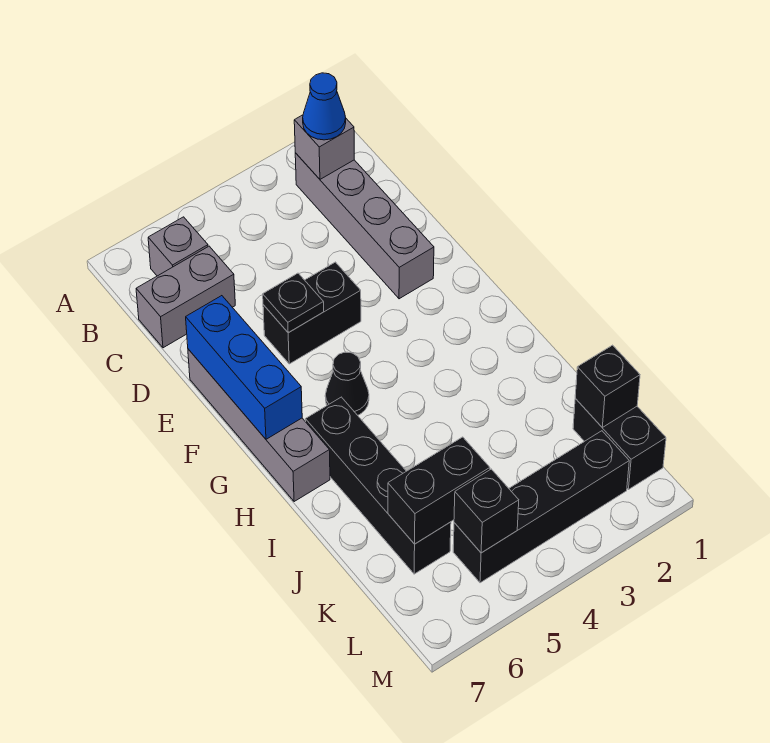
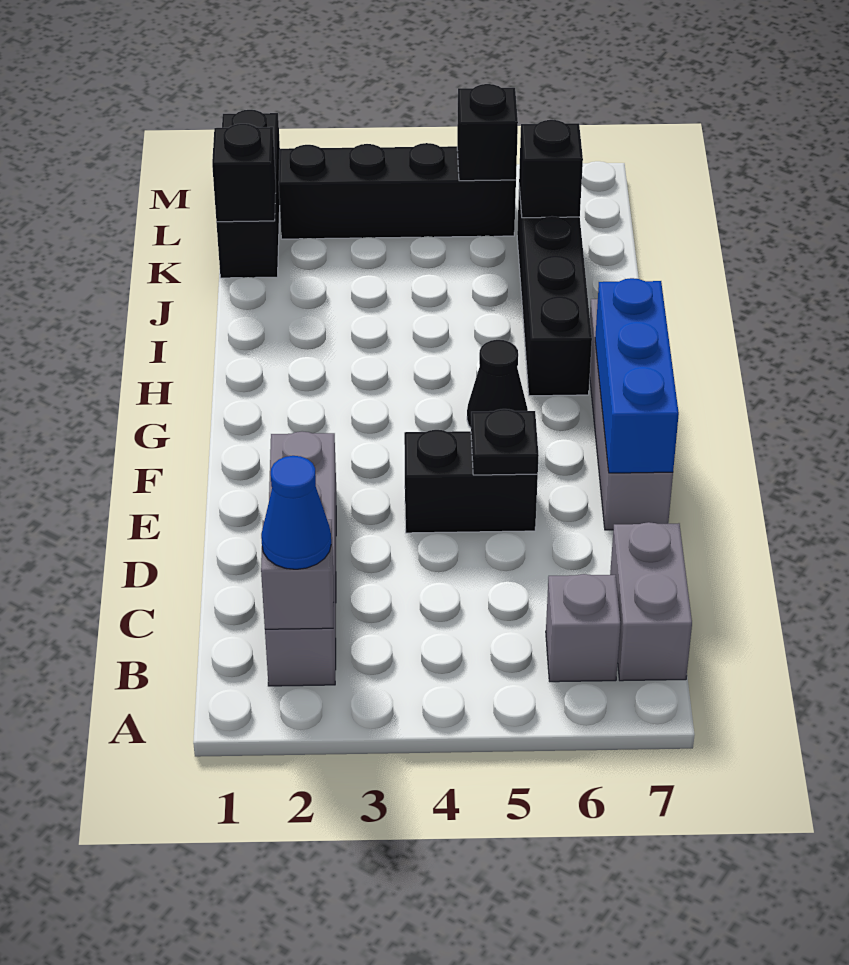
grey 1x2 brick [136,246,235,348] -> grey 1x2 brick turned to [610,522,692,681]
black 1x2 brick [573,399,666,490] -> black 1x3 brick [216,110,280,278]
black 1x2 brick [388,437,490,544] -> black 1x1 brick [519,120,583,218]

